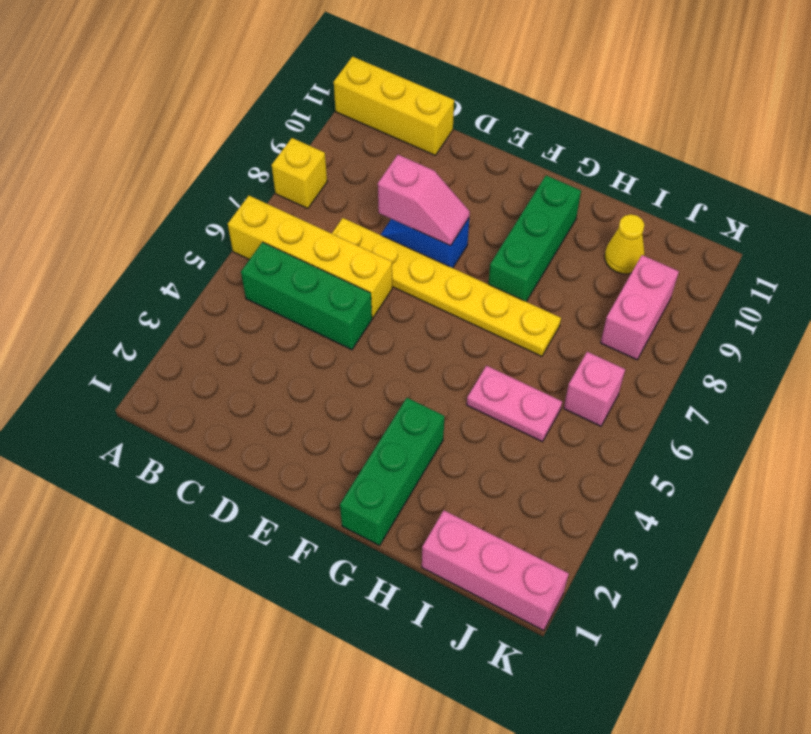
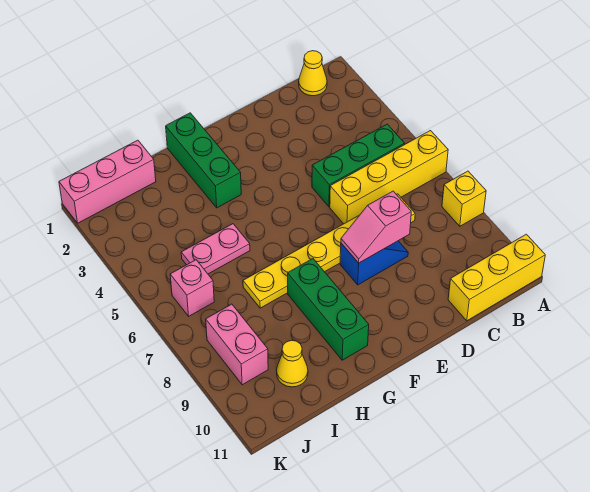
none -> yellow 1x1 cone [299,51,327,96]

